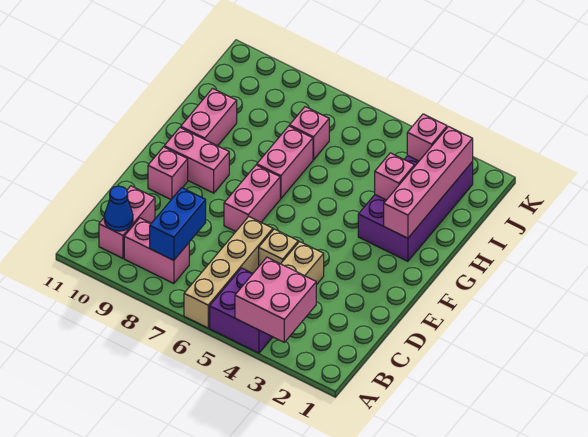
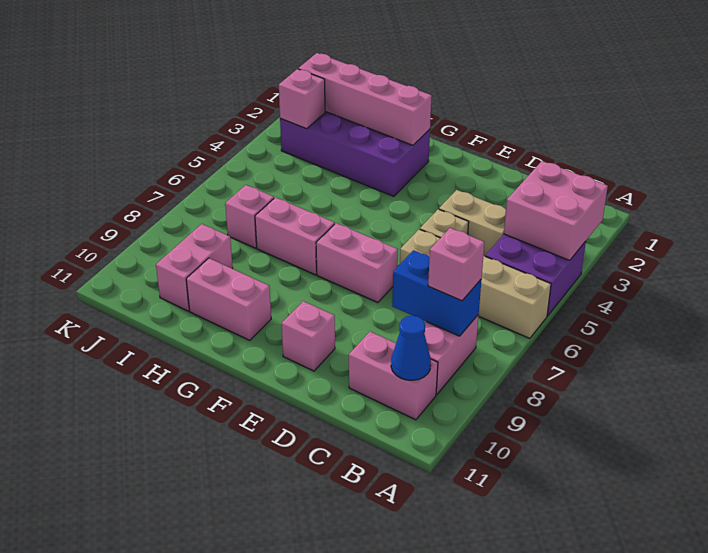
pink 1x2 brick [164,127,229,193] -> pink 1x2 brick moved to [156,224,233,311]
pink 1x1 brick [375,153,414,200] -> pink 1x1 brick moved to [428,228,484,301]

